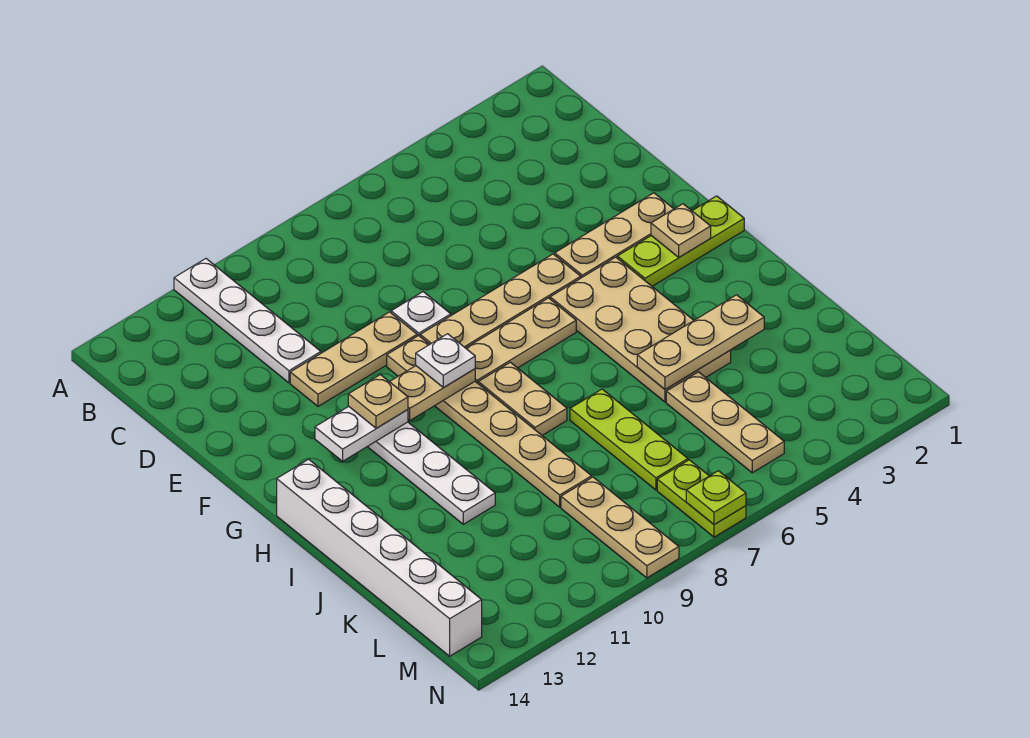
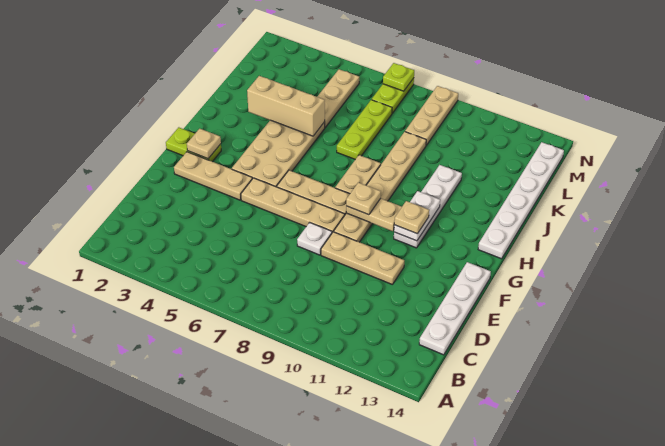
white 1x4 plate [174,259,321,383] -> white 1x4 plate moved to [419,262,491,355]
lime 1x3 plate [617,196,744,286] -> lime 1x2 plate [166,127,221,162]
white 1x1 plate [416,334,475,387] -> tan 1x1 plate [346,183,381,215]
white 1x2 plate [315,406,408,461] -> white 1x2 plate turned to [394,191,440,241]
white 1x6 brick [277,459,482,656] -> white 1x6 plate [478,142,564,259]
tan 1x3 plate [637,295,764,389] -> tan 1x3 brick [247,76,325,136]

